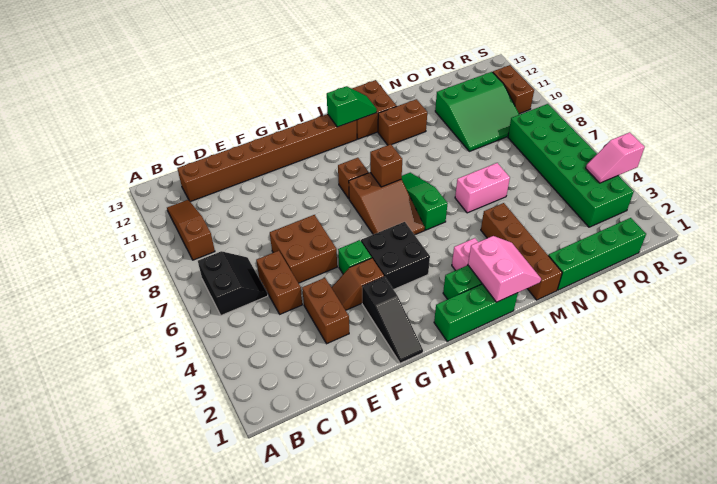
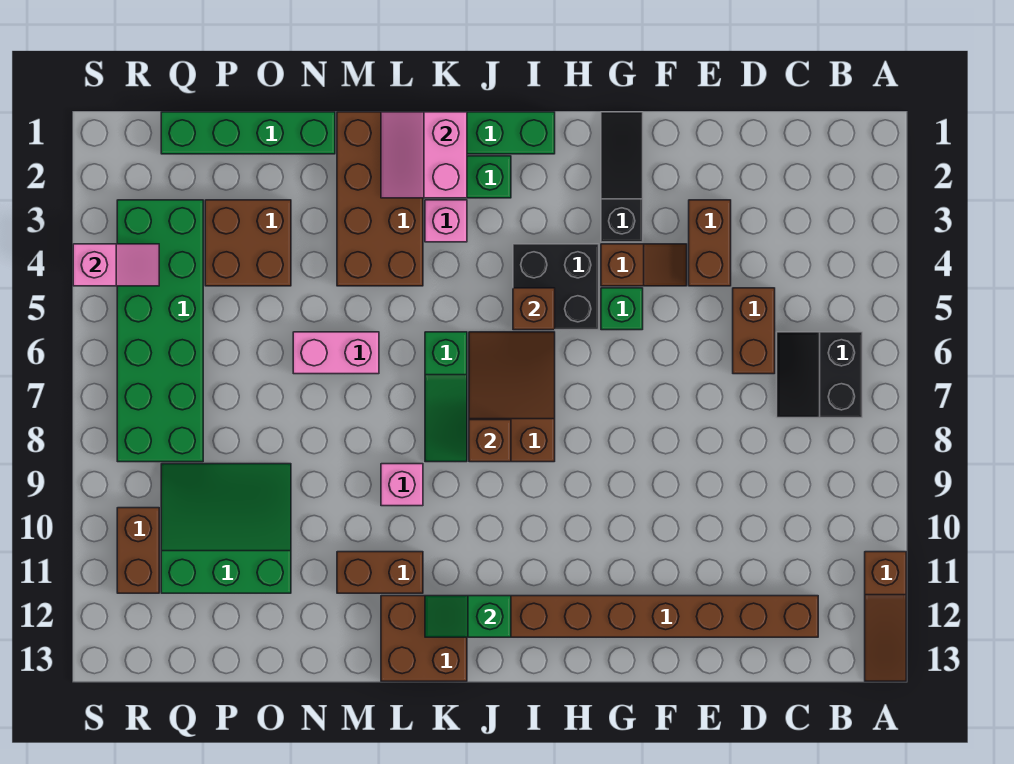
brown 1x3 slope [167,200,215,260] -> brown 1x3 slope moved to [865,552,906,681]
brown 2x2 brick [270,215,337,283] -> brown 2x2 brick moved to [205,200,291,286]
brown 1x1 brick [338,158,369,199] -> brown 1x1 brick moved to [513,288,555,330]
none -> pink 1x1 brick [381,464,423,506]
brown 1x4 brick [481,203,562,300] -> brown 2x4 brick [337,112,423,286]

